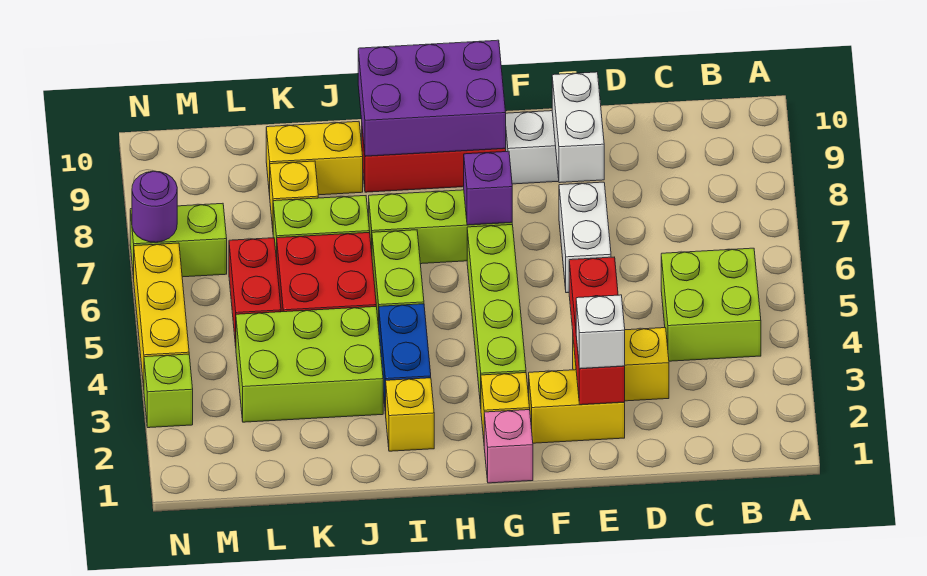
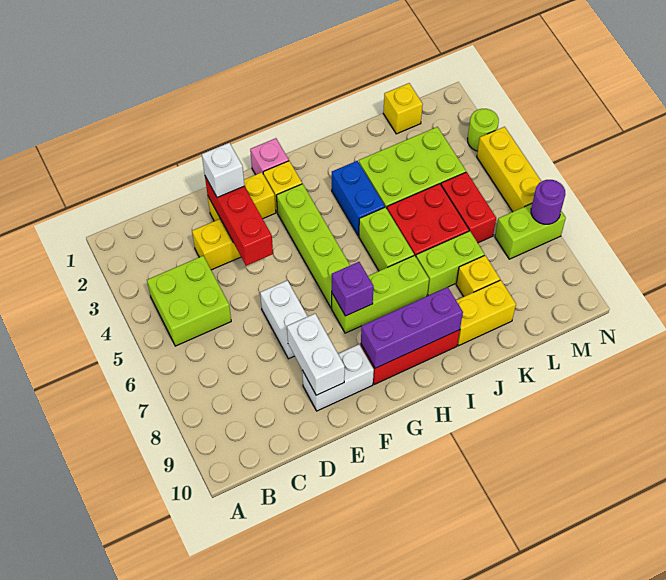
purple 2x3 brick [358,40,506,156] -> purple 1x3 brick [361,287,463,368]
yellow 1x1 brick [386,378,434,451] -> yellow 1x1 brick moved to [383,83,423,134]
lime 1x1 brick [144,354,193,428] -> lime 1x1 round brick [467,109,499,151]

